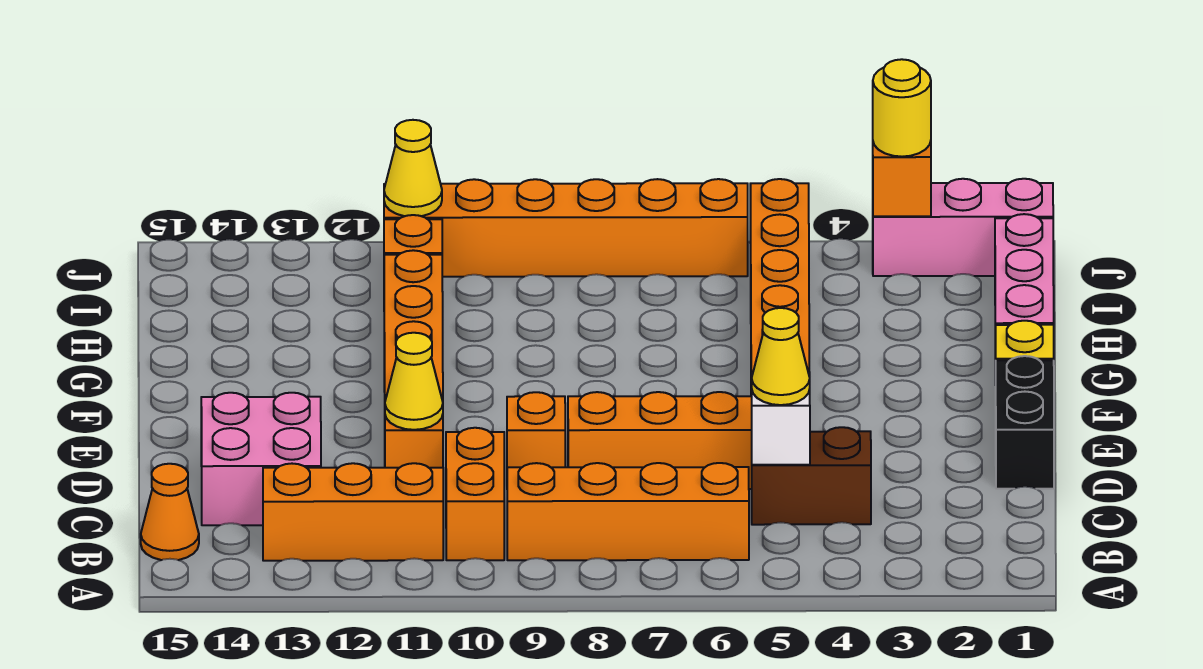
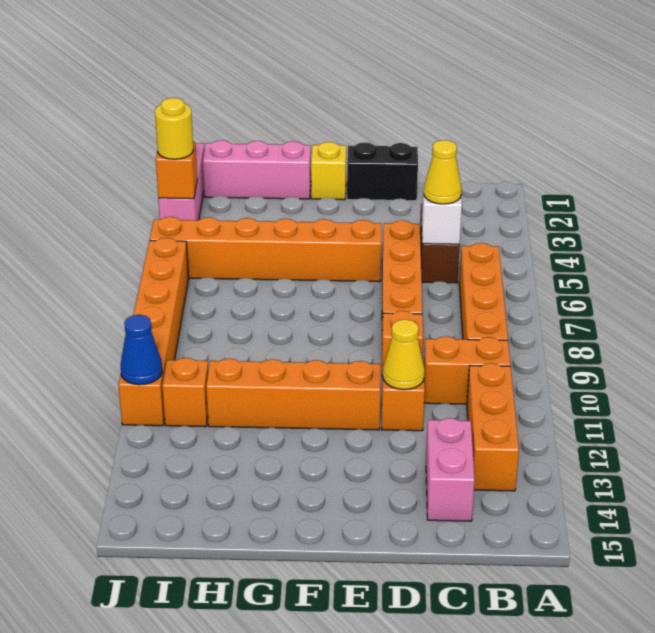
orange 1x1 cone [141,464,199,560] -> none
pink 2x2 brick [201,393,321,525] -> pink 1x2 brick [426,418,475,521]
yellow 1x1 cone [384,120,442,216] -> blue 1x1 cone [121,315,162,385]

